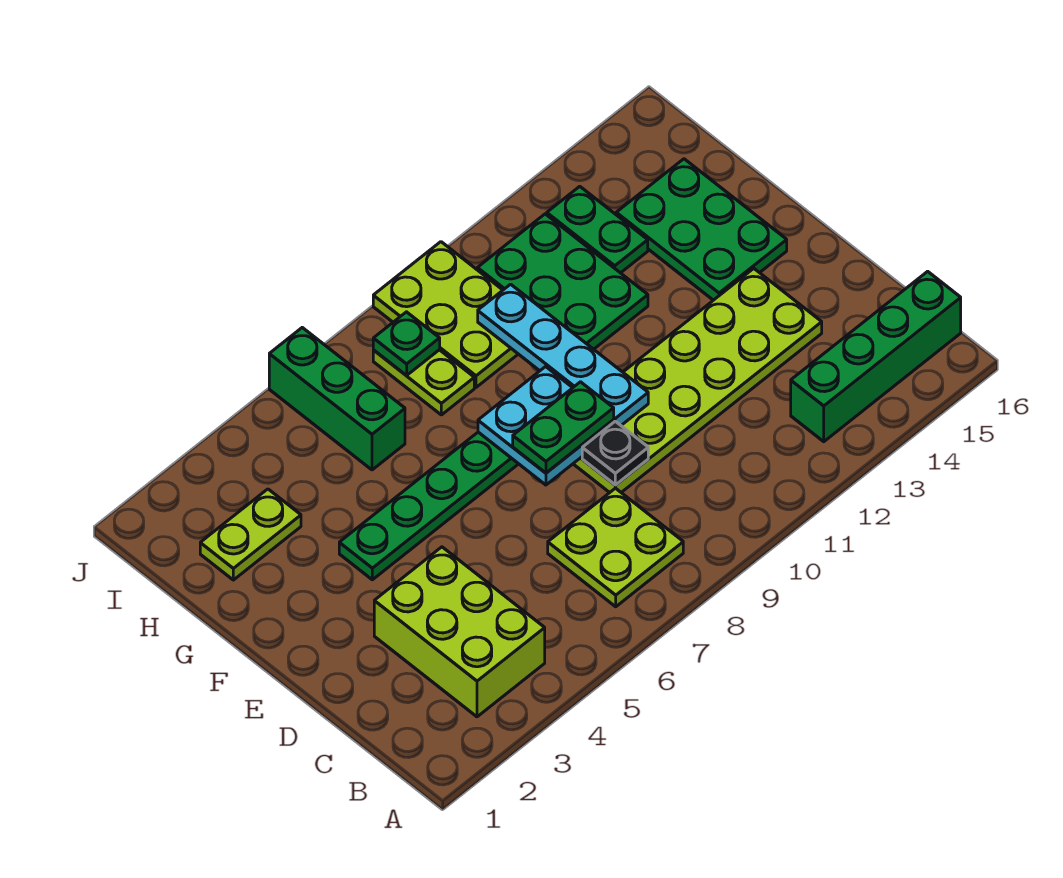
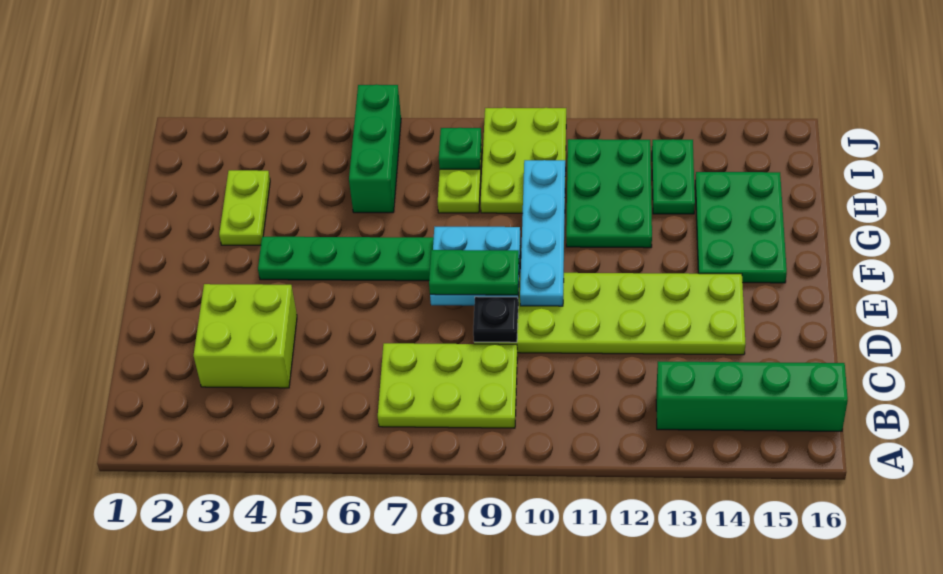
lime 2x3 brick [374,547,545,717] -> lime 2x2 brick [194,284,297,388]
lime 2x2 plate [548,488,683,607] -> lime 2x3 plate [378,343,517,428]
lime 1x2 plate [200,489,301,580] -> lime 1x2 plate turned to [219,170,270,245]

